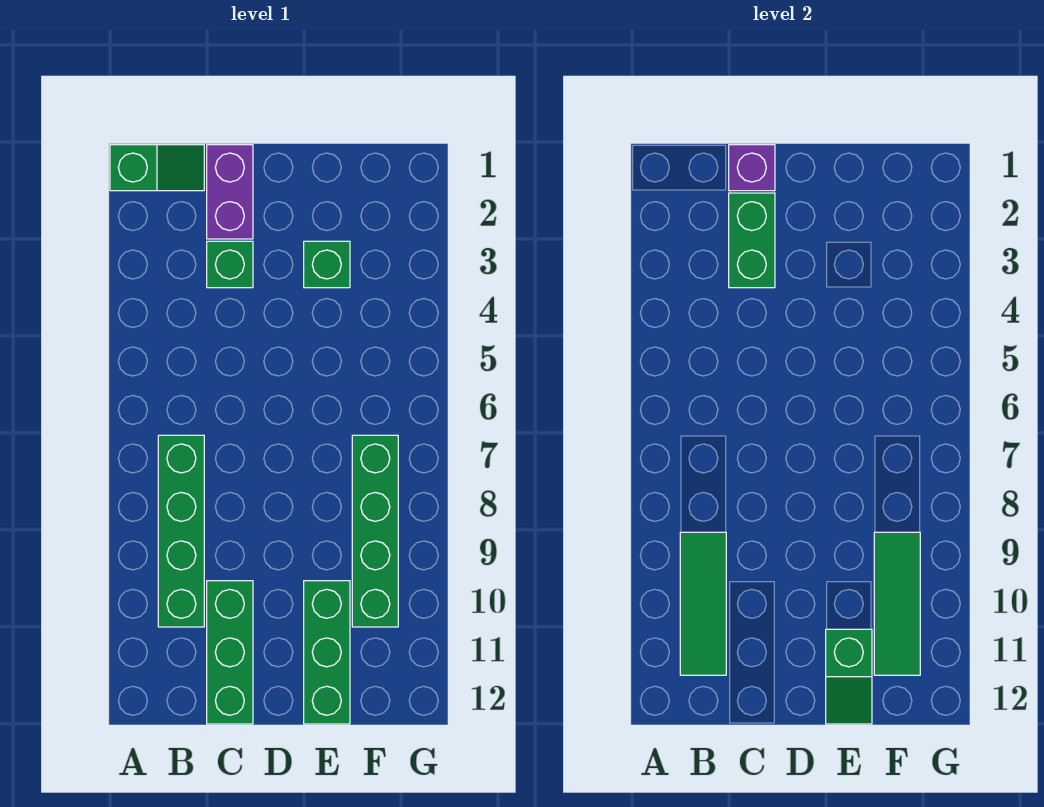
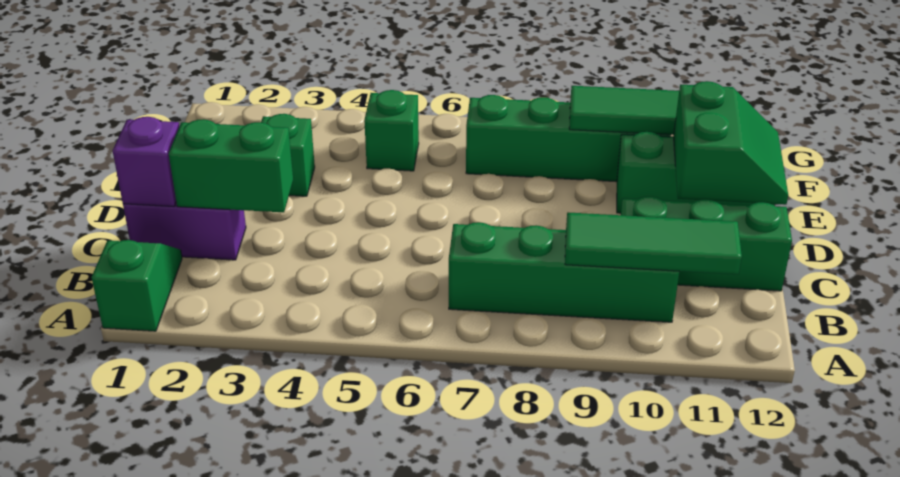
green 1x1 brick [207,241,253,288] -> green 1x1 brick moved to [364,90,419,171]
green 1x2 slope [826,629,872,724] -> green 2x2 slope [674,81,788,205]

